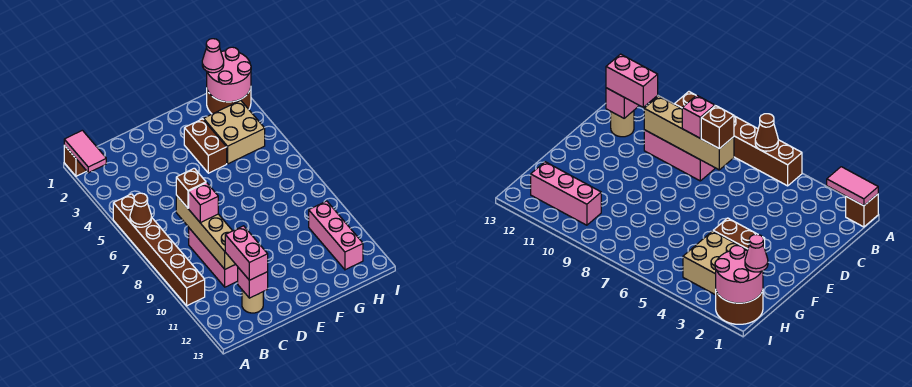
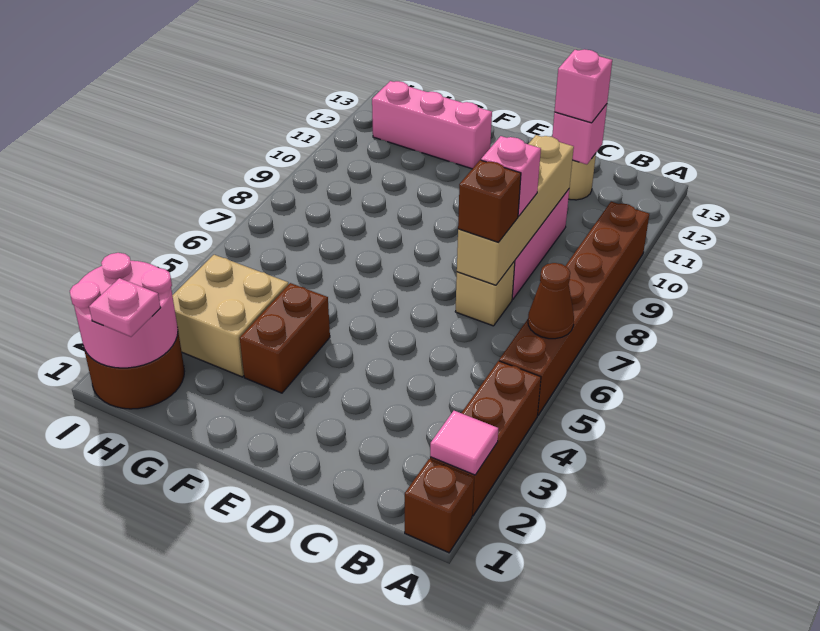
pink 1x2 tile [64,130,106,173] -> pink 1x1 tile [430,411,498,475]
none -> brown 1x3 brick [430,361,541,516]
none -> tan 1x1 brick [455,261,515,326]
pink 1x2 brick [225,226,268,280] -> pink 1x1 brick [554,49,612,123]
pink 1x1 cone [202,39,224,73] -> pink 1x1 plate [89,278,161,337]
pink 1x3 brick [309,201,363,270] -> pink 1x3 brick turned to [372,81,492,169]

